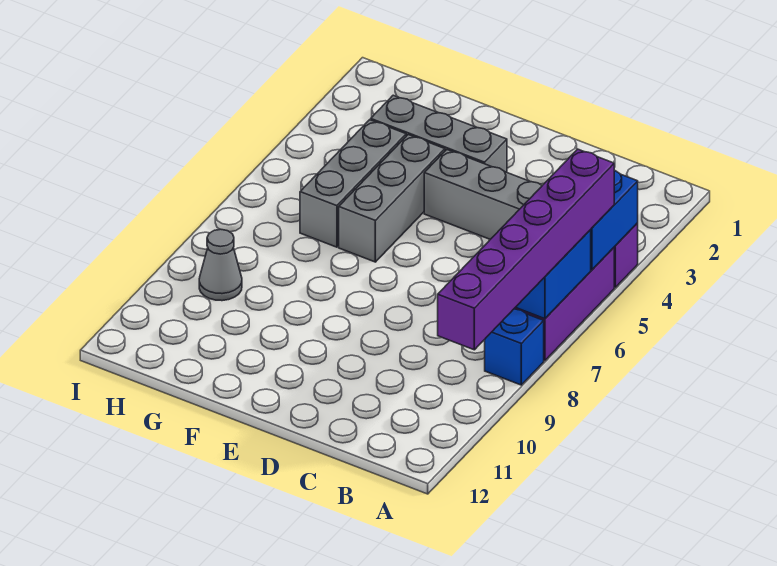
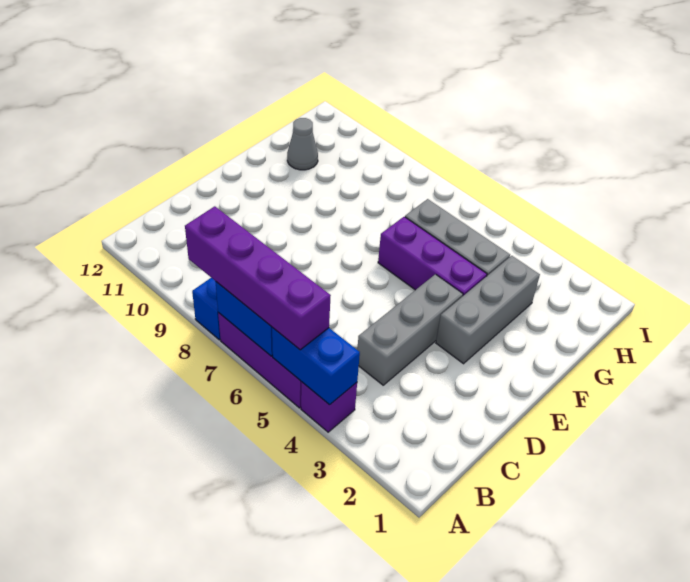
purple 1x6 brick [438,149,614,350] -> purple 1x4 brick [185,206,331,350]
grey 1x3 brick [339,135,445,262] -> purple 1x3 brick [378,217,487,296]
grey 1x1 cone [199,229,242,301] -> grey 1x1 cone moved to [287,118,318,170]

